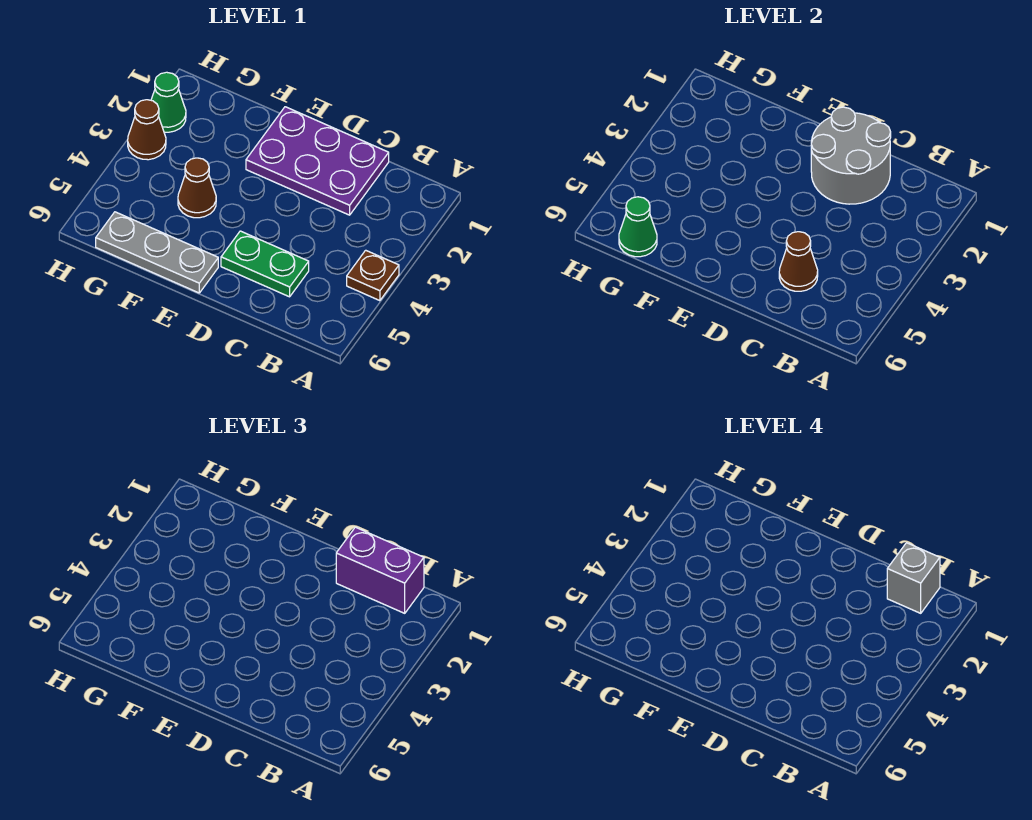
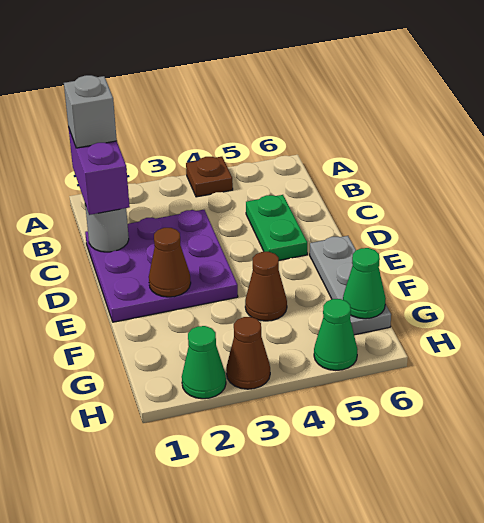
purple 2x3 plate [246,107,389,215] -> purple 3x3 plate [85,210,238,322]
grey 2x2 round brick [811,107,891,204] -> grey 1x1 round brick [85,205,129,252]
brown 1x1 cone [779,232,818,291] -> brown 1x1 cone moved to [149,228,191,297]
none -> green 1x1 cone [314,299,357,370]

